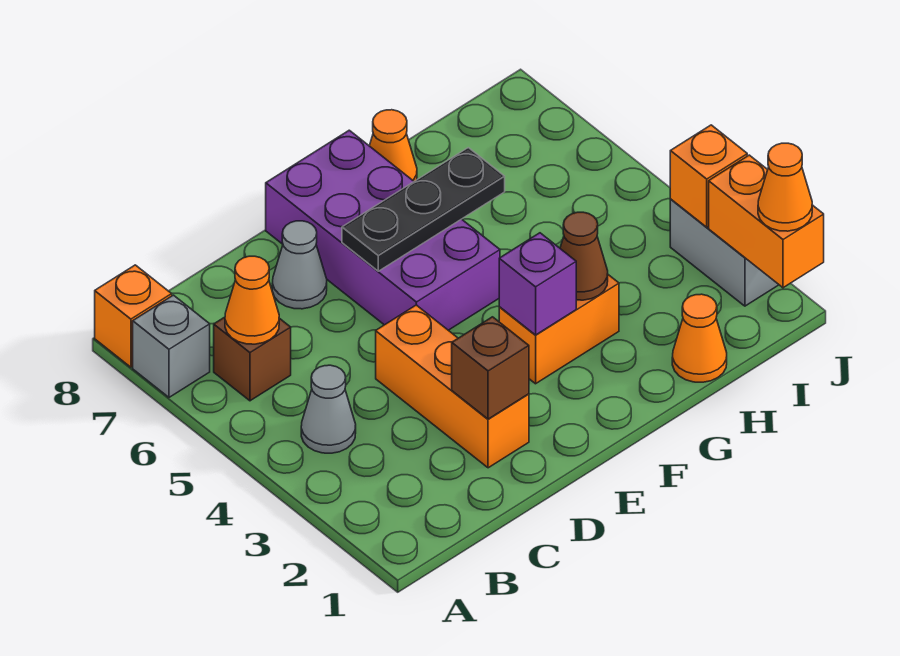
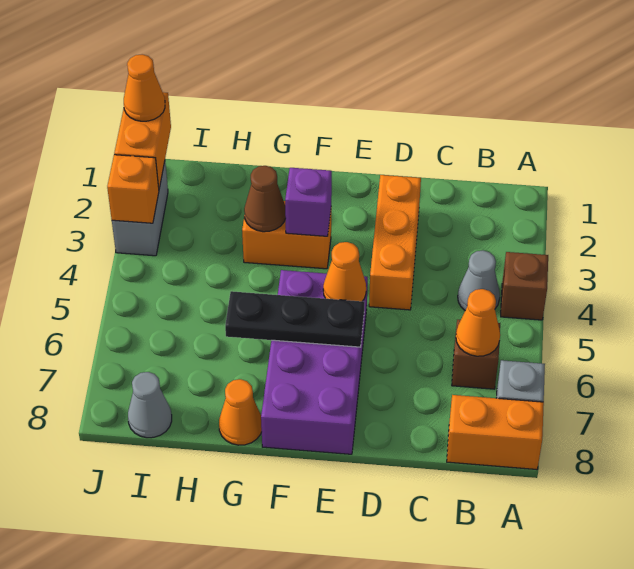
orange 1x1 brick [95,265,172,367] -> orange 1x2 brick [447,395,544,469]
brown 1x1 brick [452,317,529,419] -> brown 1x1 brick moved to [501,252,548,320]
grey 1x1 cone [272,221,327,309] -> grey 1x1 cone moved to [128,372,172,438]
orange 1x1 cone [672,294,727,382] -> orange 1x1 cone moved to [323,242,366,301]

